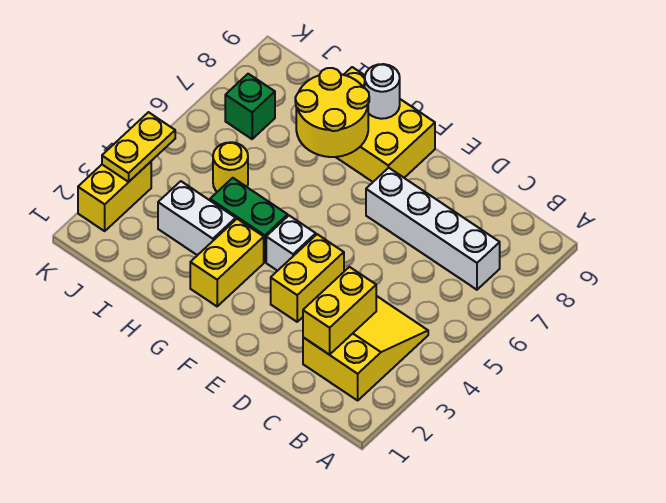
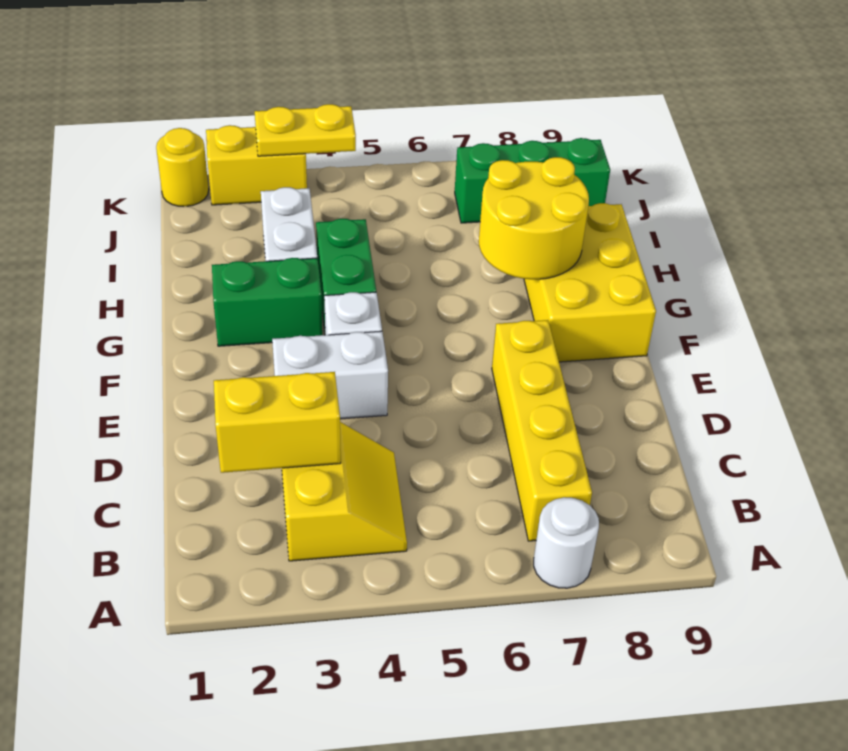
yellow 2x3 slope [303,296,428,400] -> yellow 2x2 slope [282,422,407,561]
white 1x4 brick [366,168,500,290] -> yellow 1x4 brick [492,320,592,541]
yellow 1x2 brick [271,234,344,322] -> white 1x2 brick [272,331,388,419]
yellow 1x2 brick [190,219,264,306] -> green 1x2 brick [212,258,323,346]
white 1x1 round brick [365,64,400,119] -> white 1x1 round brick moved to [534,497,599,588]
yellow 1x1 round brick [213,142,248,192] -> yellow 1x1 round brick moved to [156,128,209,207]
green 1x1 brick [225,74,275,139] -> green 1x3 brick [455,138,610,223]

